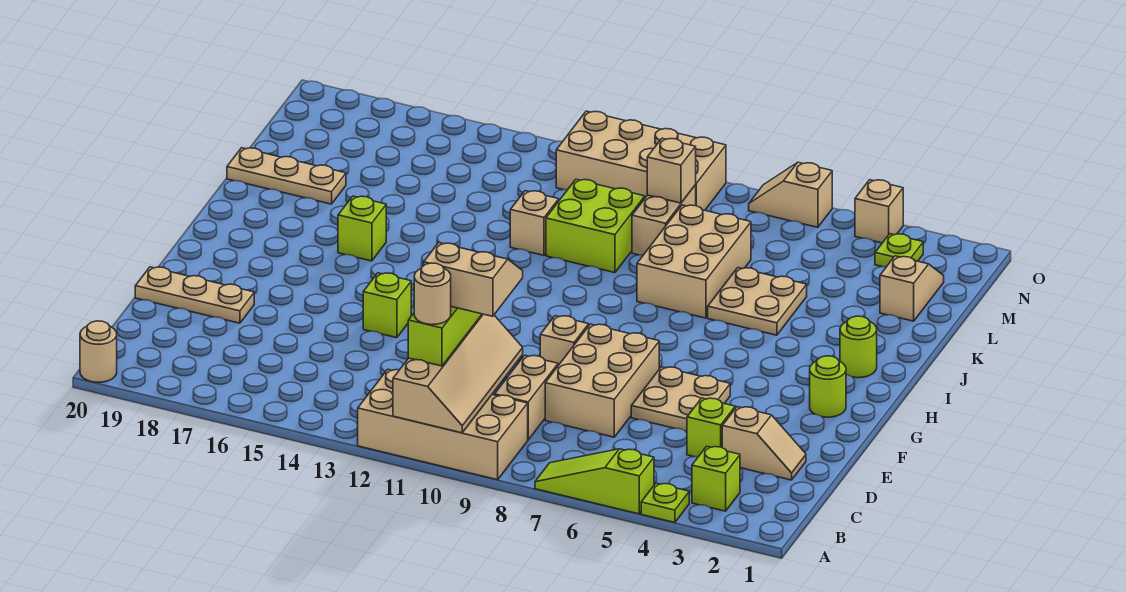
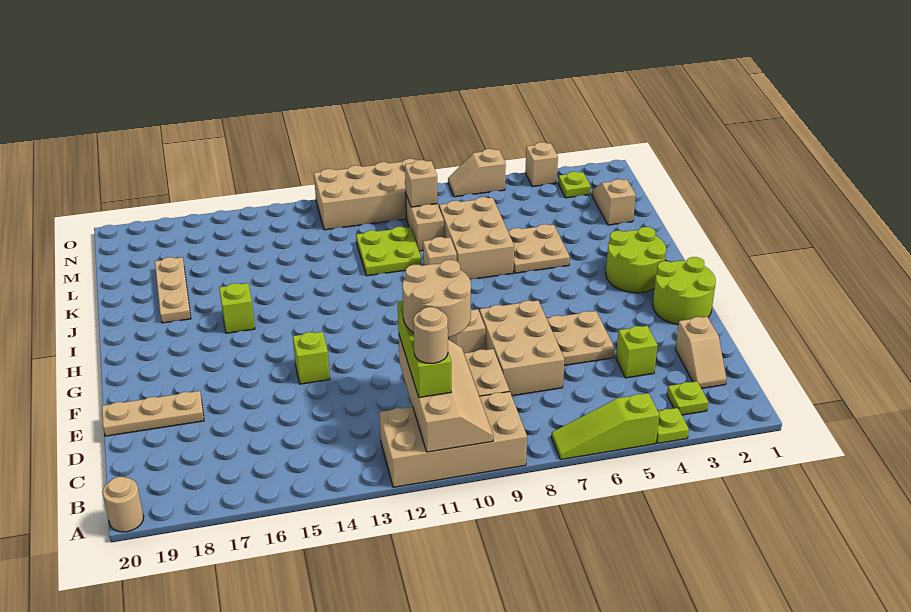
lime 1x1 brick [692,446,740,511] -> lime 1x1 plate [667,381,708,415]
tan 2x2 slope [424,243,523,316] -> tan 2x2 round brick [402,260,471,337]
tan 1x2 slope [722,407,806,480] -> tan 1x2 slope turned to [675,317,726,389]
lime 1x1 round brick [810,356,846,417] -> lime 2x2 round brick [653,257,716,325]
lime 1x1 round brick [840,316,877,378] -> lime 2x2 round brick [606,227,666,293]
lime 2x2 brick [546,179,645,273] -> lime 2x2 plate [356,227,422,276]
tan 1x1 brick [510,191,559,255] -> tan 1x1 brick moved to [423,237,457,265]
tan 1x3 plate [227,148,346,204] -> tan 1x3 plate turned to [155,257,191,323]

